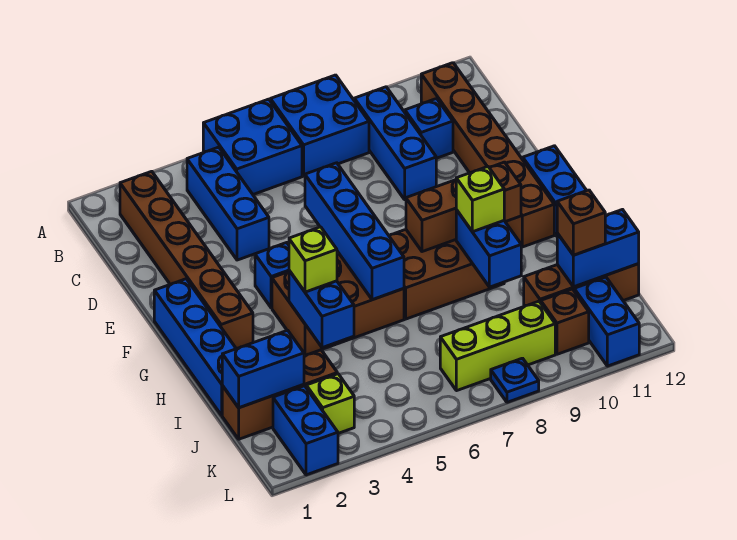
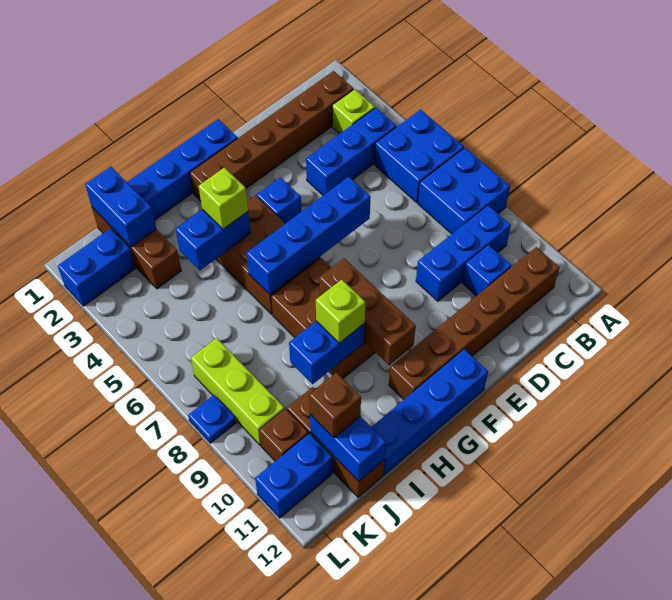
lime 1x1 brick [306,374,354,433] -> lime 1x1 brick moved to [332,89,375,134]

